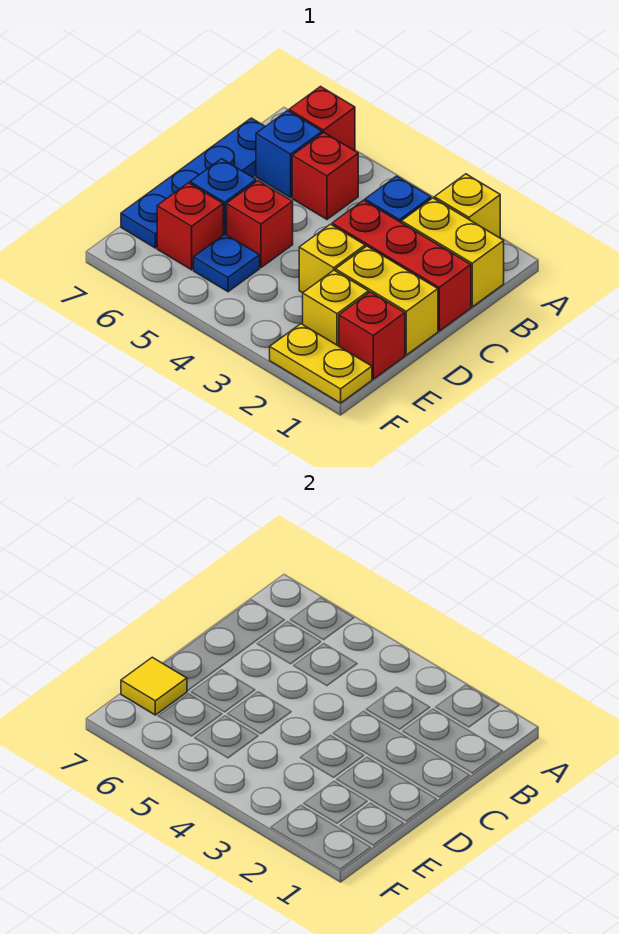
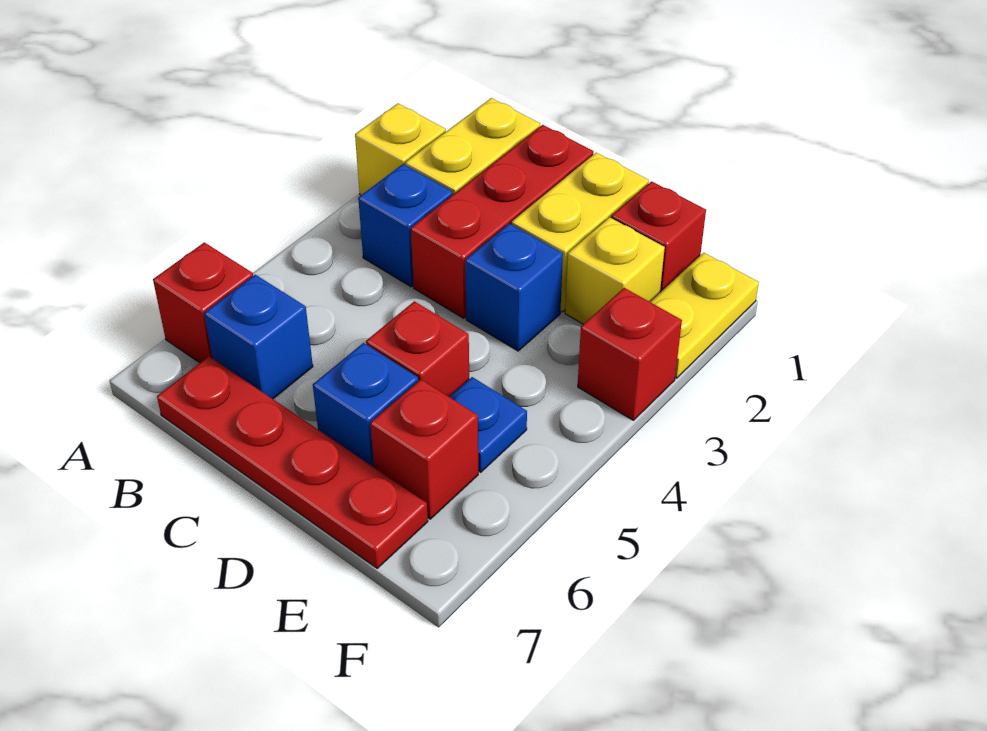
red 1x1 brick [292,133,358,219] -> red 1x1 brick moved to [578,288,682,420]
blue 1x4 plate [121,118,265,248] -> red 1x4 plate [157,356,428,568]
yellow 1x1 brick [299,224,365,293] -> blue 1x1 brick [465,224,563,351]
yellow 1x1 tile [121,657,187,715] -> none

